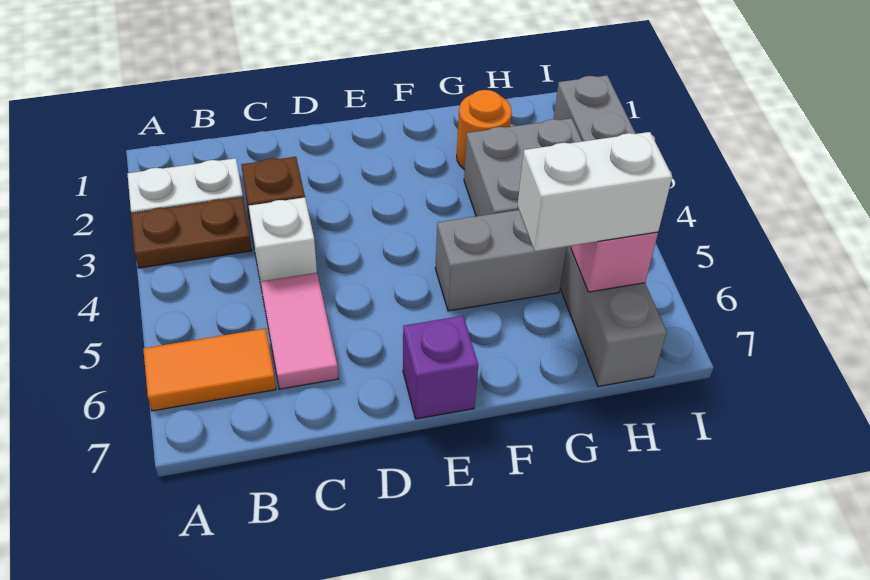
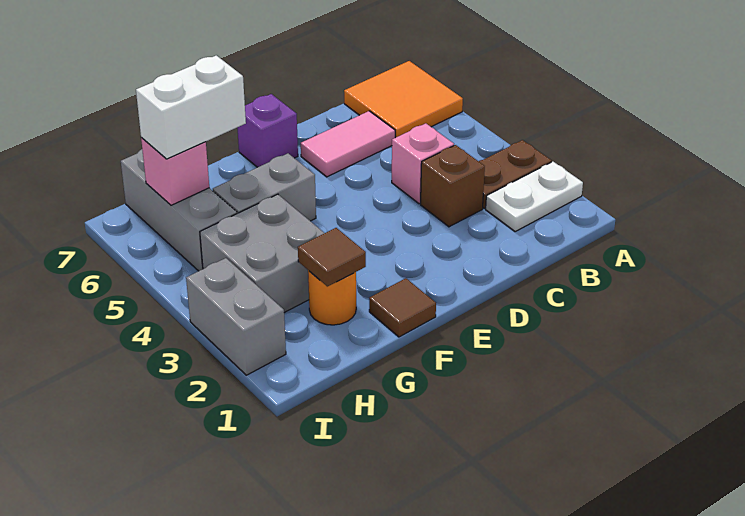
orange 1x2 tile [143,328,276,411] -> orange 2x2 tile [344,61,463,138]
white 1x1 brick [249,197,317,289] -> pink 1x1 brick [392,123,454,204]
pink 1x2 tile [261,273,338,389] -> pink 1x2 tile turned to [301,111,395,177]
none -> brown 1x1 tile [369,278,436,337]
none -> brown 1x1 tile [298,228,366,286]

